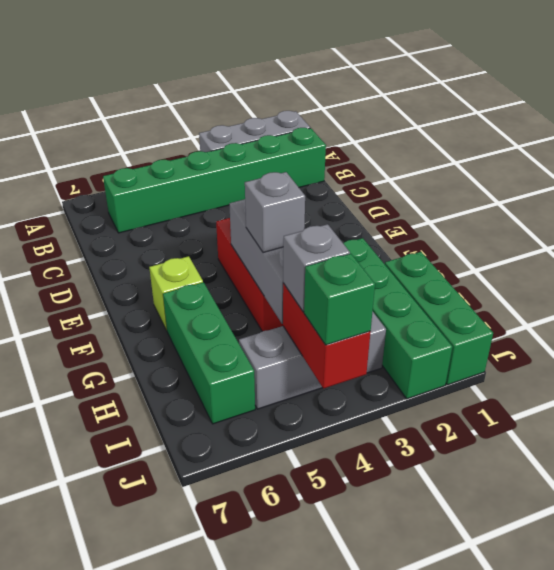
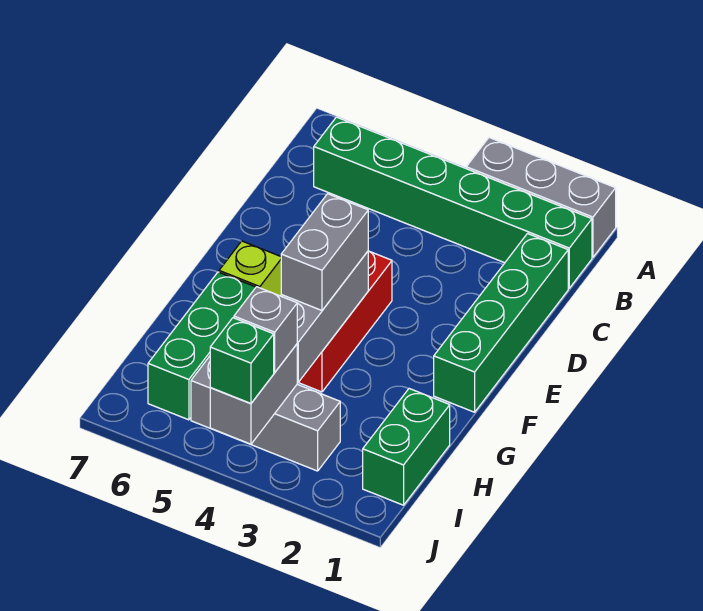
green 1x4 brick [343,238,452,399] -> green 1x4 brick moved to [434,234,568,412]
grey 1x1 brick [245,172,305,253] -> grey 1x2 brick [281,194,368,310]
green 1x3 brick [385,252,493,385] -> green 1x2 brick [363,389,450,505]
red 1x2 brick [283,283,370,389] -> grey 1x2 brick [210,344,297,444]

